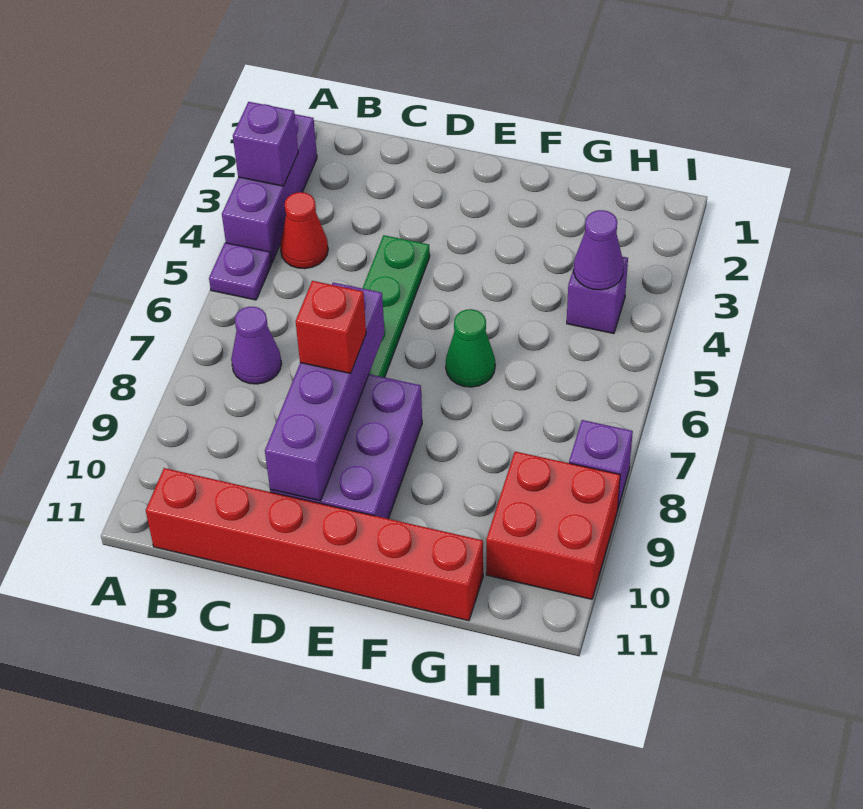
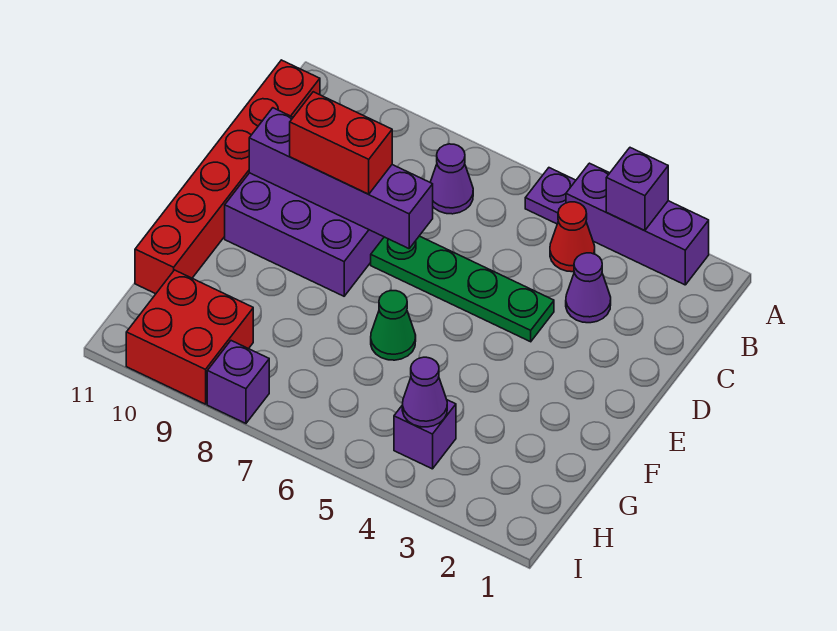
none -> purple 1x1 cone [566,253,611,323]
red 1x1 brick [296,281,366,373] -> red 1x2 brick [290,92,392,194]

